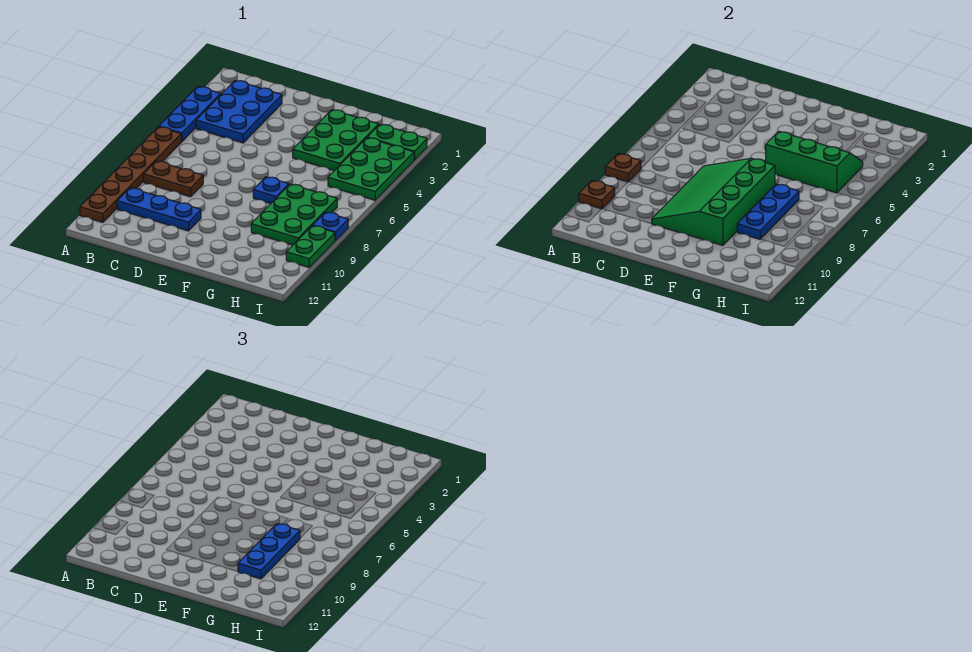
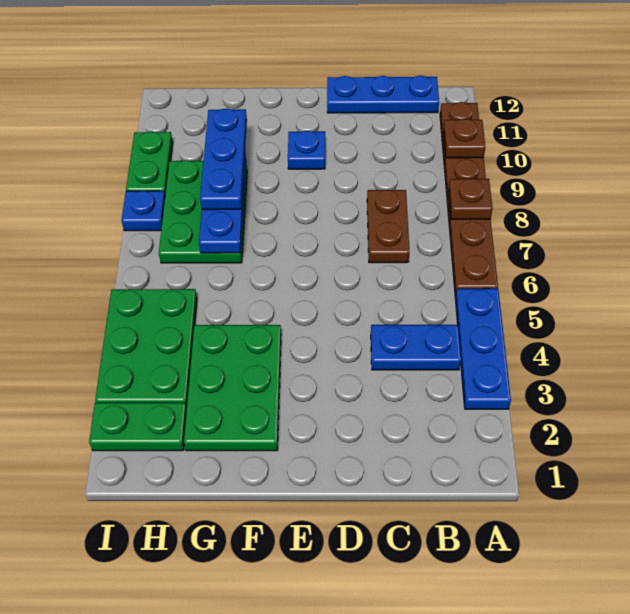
blue 2x3 plate [196,80,282,143] -> blue 1x2 plate [371,325,461,370]
brown 1x2 plate [144,161,203,197] -> brown 1x2 plate turned to [367,190,409,263]
blue 1x3 plate [117,188,201,231] -> blue 1x3 plate moved to [327,76,439,113]
green 3x4 slope [652,158,775,246] -> none
green 2x3 slope [766,131,863,193] -> none
blue 1x1 plate [253,177,289,204] -> blue 1x1 plate moved to [288,131,325,169]

